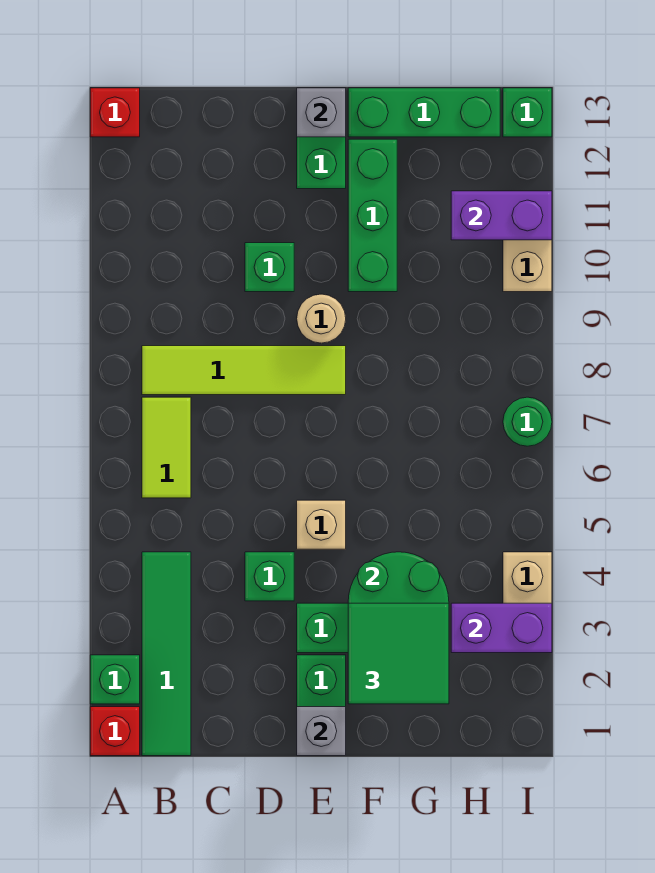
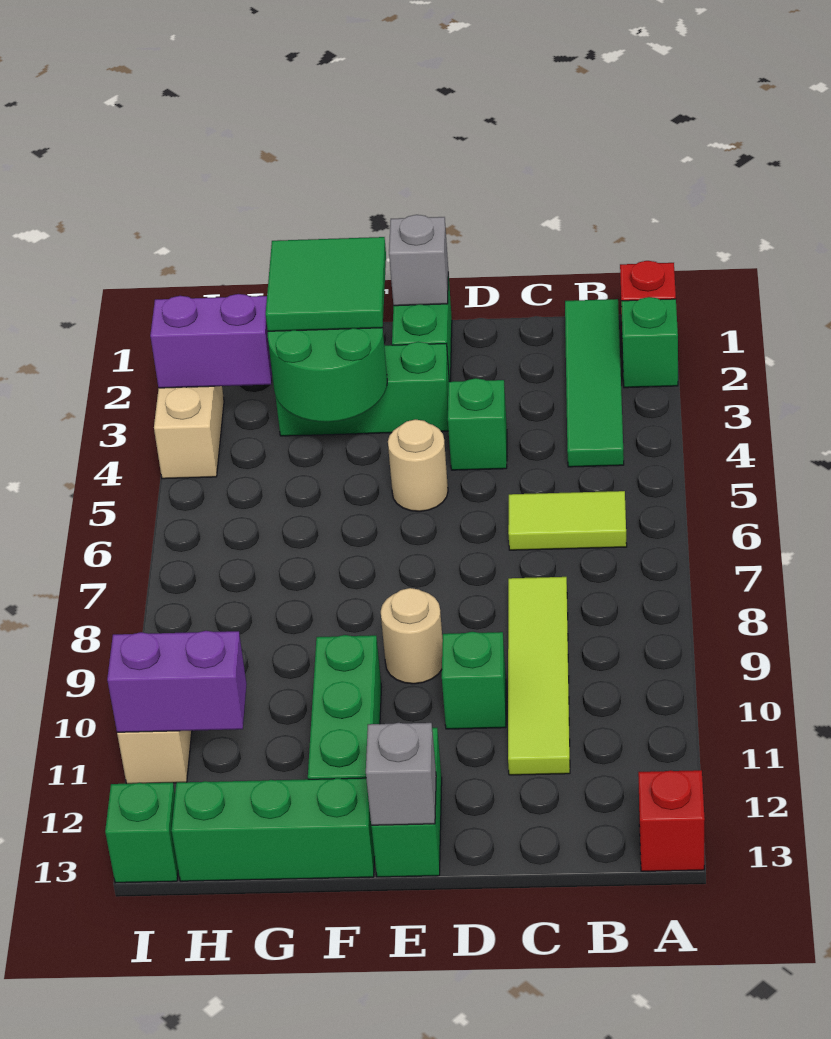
lime 1x2 tile [142,397,191,498] -> lime 1x2 tile turned to [508,491,627,550]
lime 1x4 tile [142,346,346,395] -> lime 1x4 tile turned to [508,577,570,775]
tan 1x1 brick [297,500,346,549] -> tan 1x1 round brick [388,419,448,511]
green 1x1 round brick [503,397,552,446] -> none

